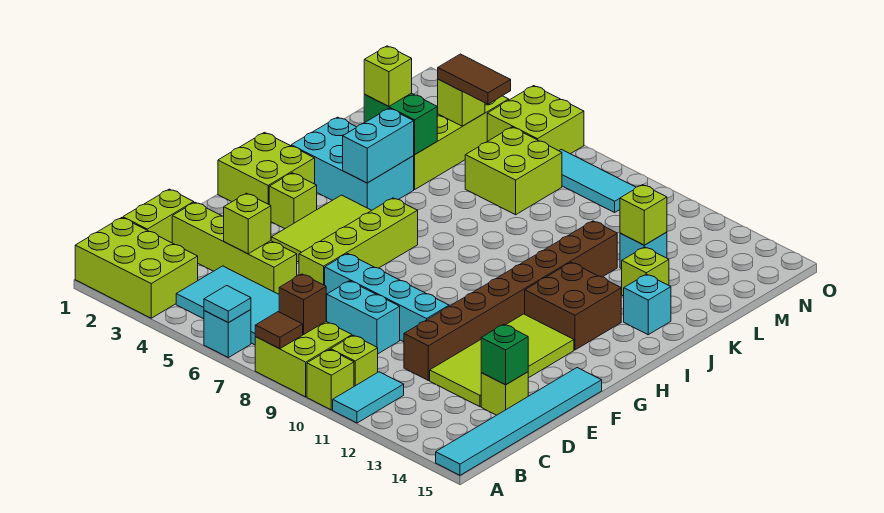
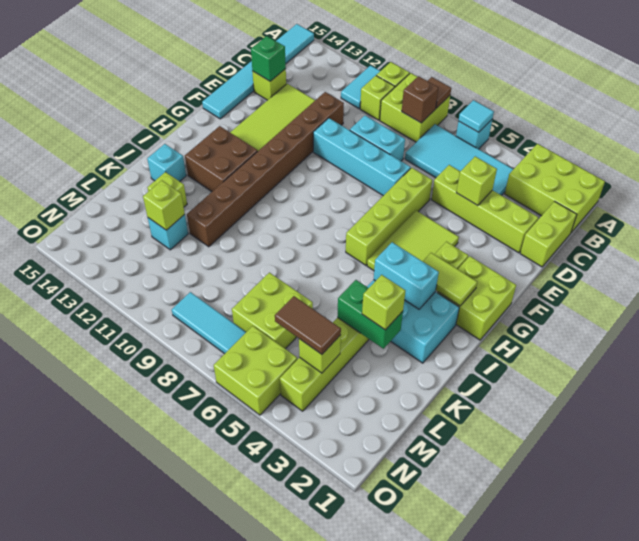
none -> lime 1x2 tile [423,253,477,306]
cyan 1x2 brick [343,108,414,183] -> cyan 1x2 brick turned to [374,242,439,309]

